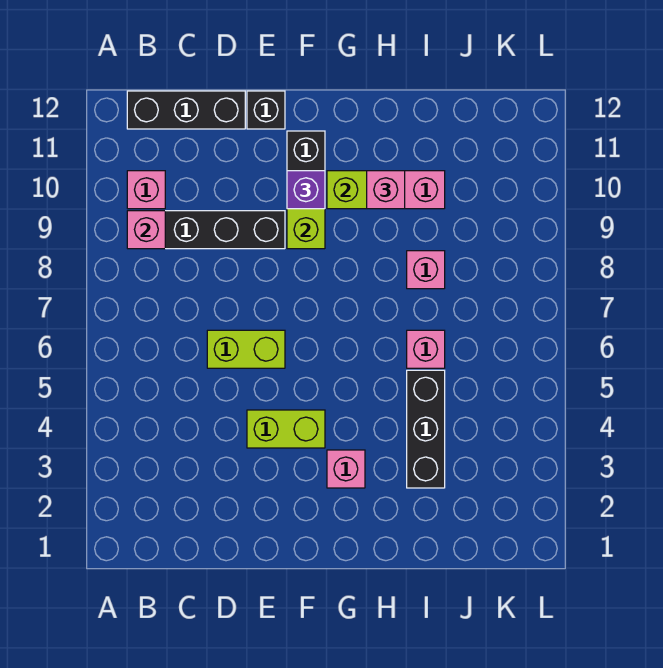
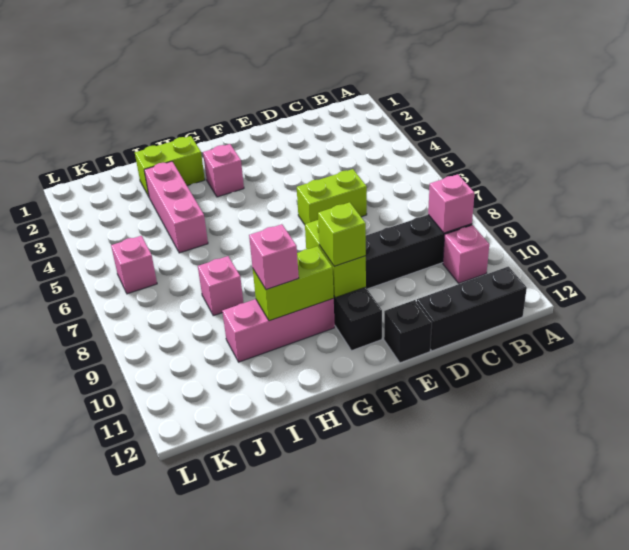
lime 1x2 brick [247,410,325,448] -> lime 1x2 brick moved to [135,136,205,196]
purple 1x1 brick [287,171,325,209] -> lime 1x1 brick [318,202,366,266]
black 1x3 brick [407,370,445,488] -> pink 1x3 brick [144,161,208,253]
pink 1x1 brick [407,330,445,368] -> pink 1x1 brick moved to [111,236,157,294]

